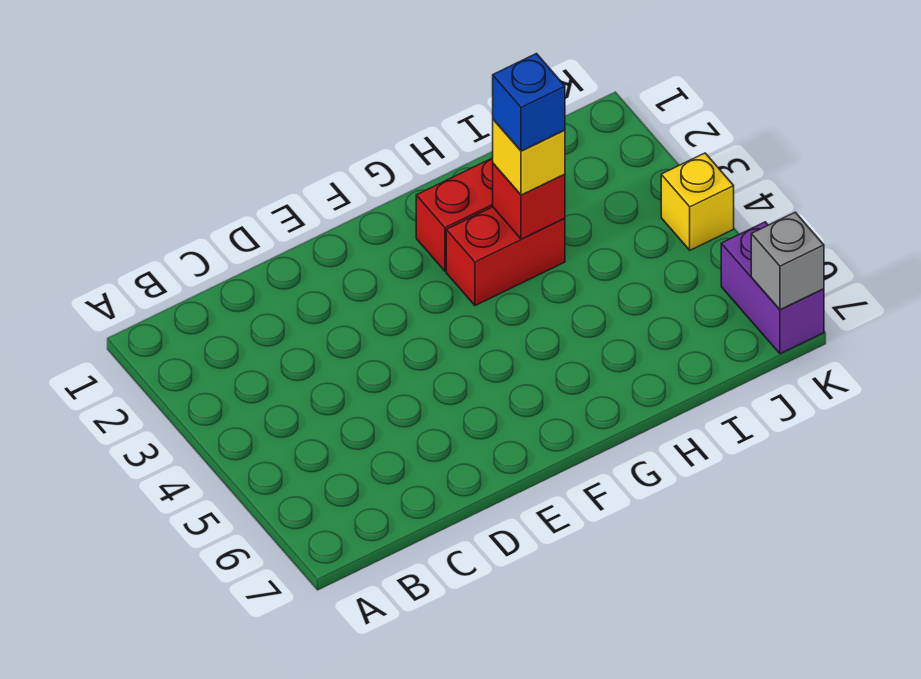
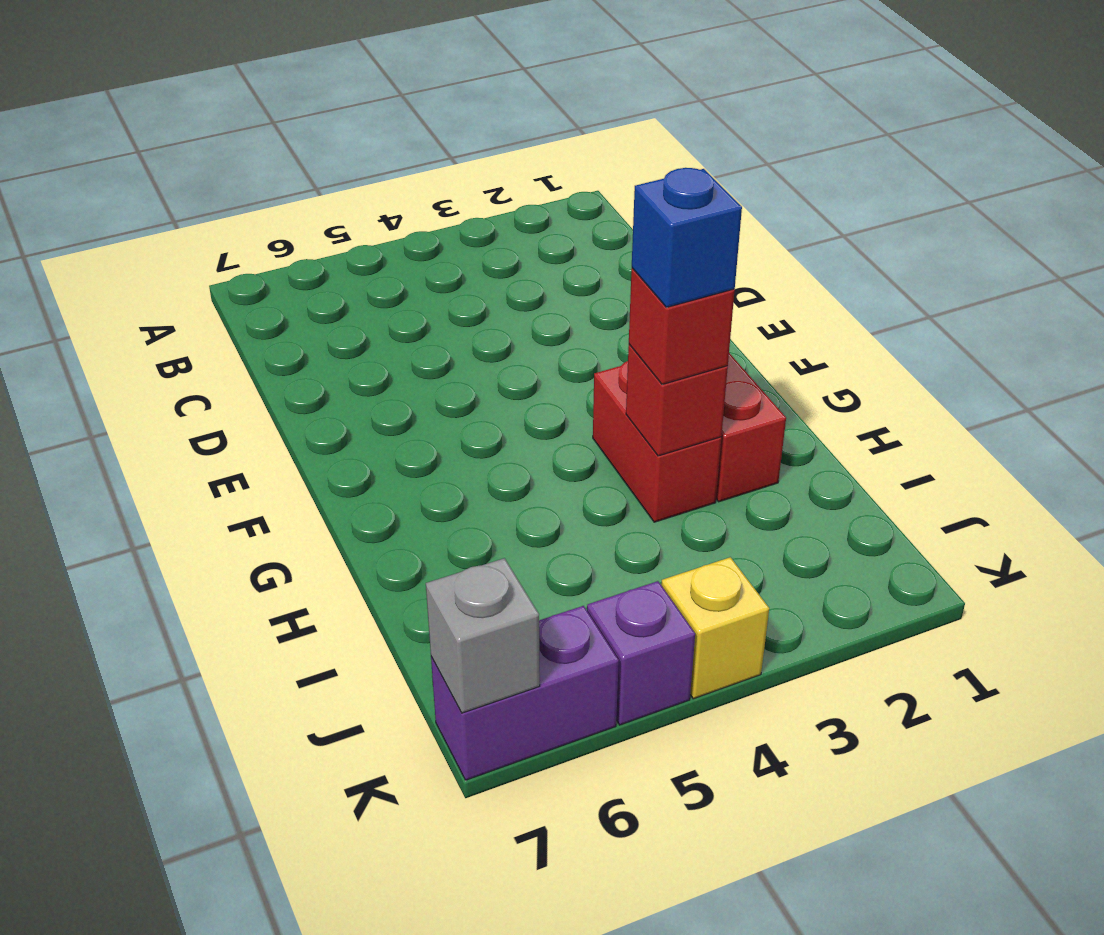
yellow 1x1 brick [493,119,565,195] -> red 1x1 brick [629,268,735,384]
none -> purple 1x1 brick [587,581,695,725]

